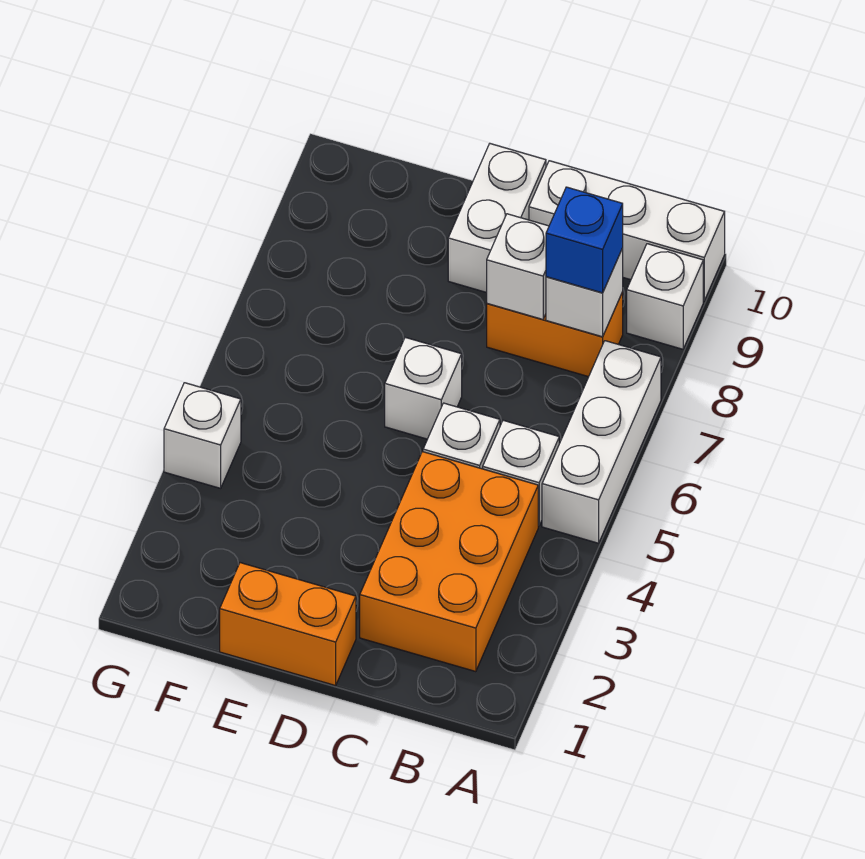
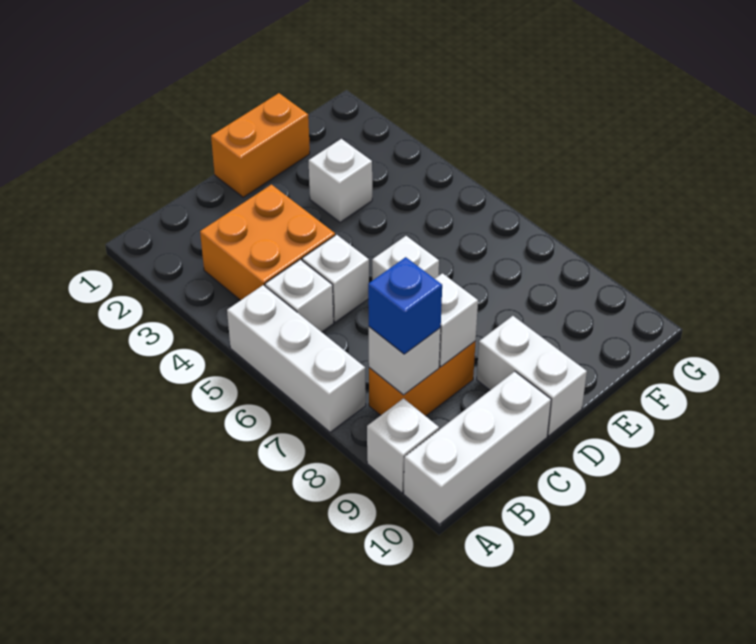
orange 2x3 brick [360,452,538,672] -> orange 2x2 brick [200,185,335,300]
white 1x1 brick [164,383,241,488] -> white 1x1 brick moved to [309,139,372,222]

